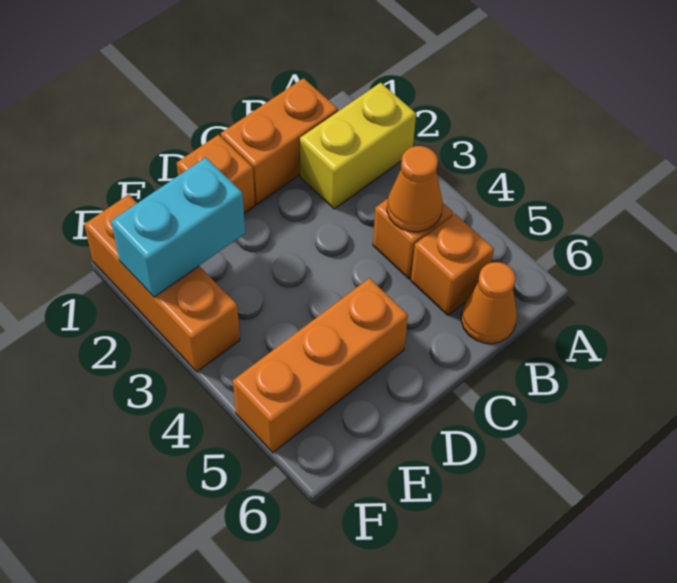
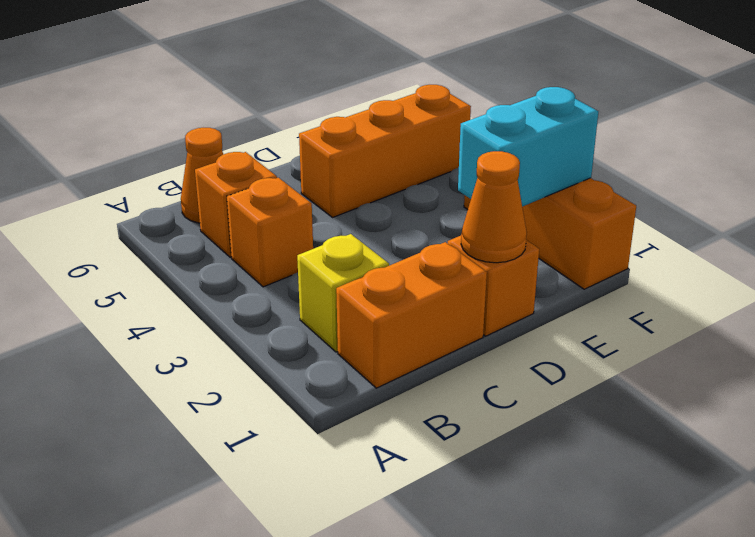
yellow 1x2 brick [300,83,416,209] -> yellow 1x1 brick [297,234,389,352]
orange 1x1 cone [387,146,443,232] -> orange 1x1 cone moved to [461,151,527,263]

